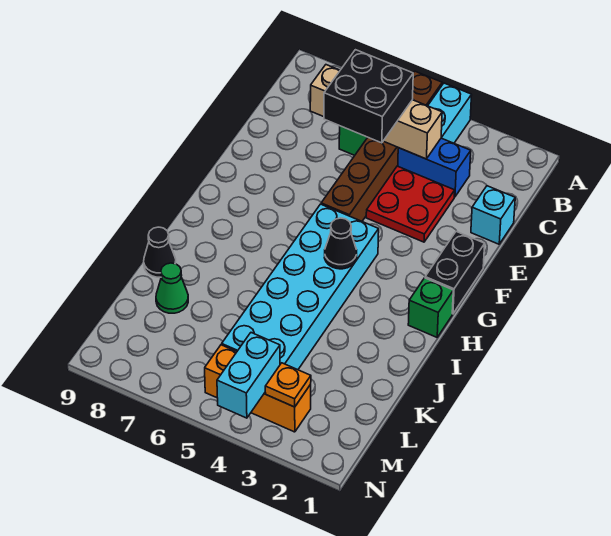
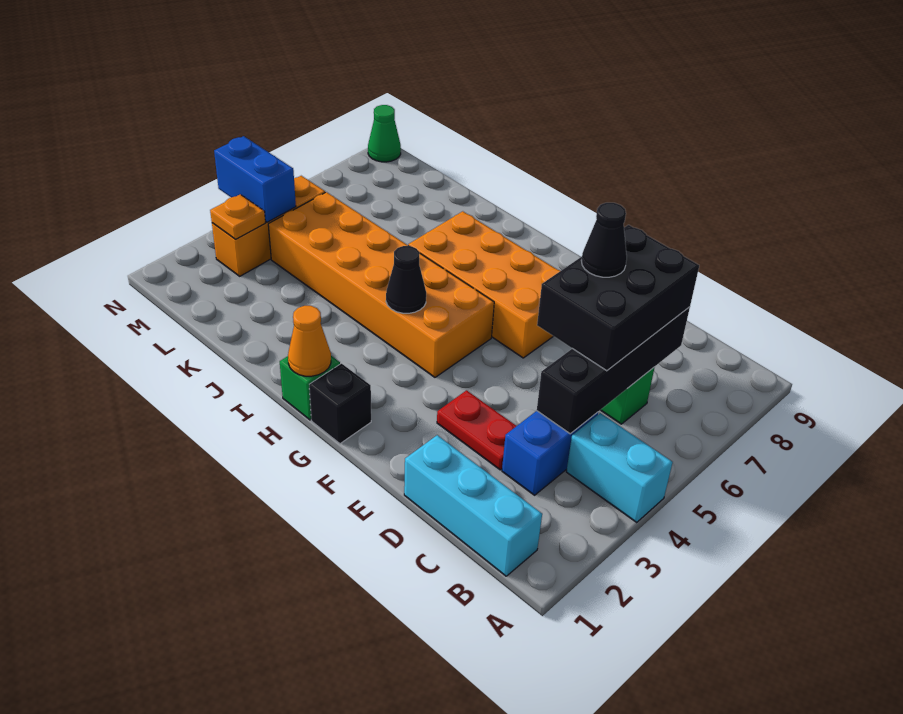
brown 1x6 brick [321,71,442,221] -> none
tan 1x4 brick [310,65,442,159] -> black 1x4 brick [537,307,690,434]
black 2x2 brick [324,50,413,143] -> black 2x3 brick [537,225,699,371]
cyan 1x1 brick [471,186,515,244] -> cyan 1x3 brick [404,435,542,576]
red 2x2 plate [366,166,455,242] -> red 1x2 plate [437,390,516,470]
black 1x2 brick [425,231,485,314] -> black 1x1 brick [309,364,371,444]
none -> orange 2x4 brick [408,211,560,358]
cyan 2x6 brick [222,204,379,370] -> orange 2x6 brick [268,192,494,377]
none -> orange 1x1 cone [288,306,331,376]
black 1x1 cone [144,227,176,277] -> black 1x1 cone moved to [581,203,627,277]
green 1x1 cone [156,263,188,313] -> green 1x1 cone moved to [368,105,401,162]
cyan 1x2 brick [217,333,280,418] -> blue 1x2 brick [214,136,296,222]

